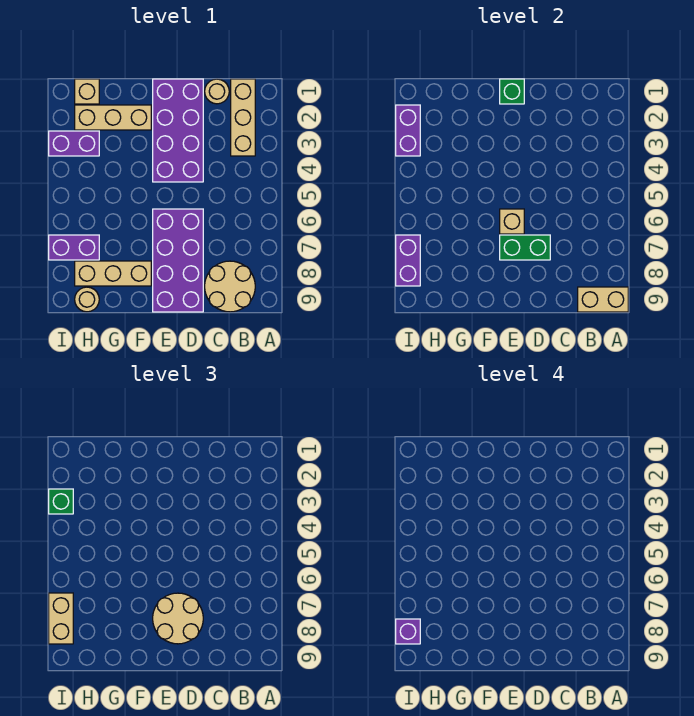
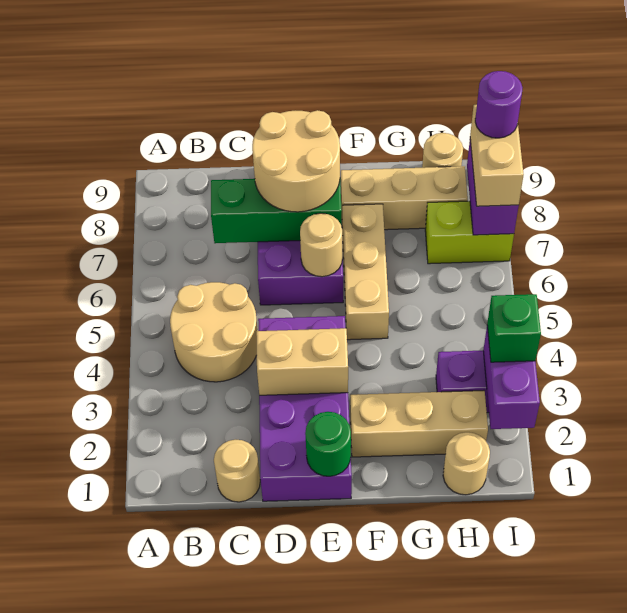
tan 1x2 brick [578,287,628,312] -> tan 1x2 brick moved to [256,328,348,395]
tan 1x3 brick [231,79,255,156] -> tan 1x3 brick moved to [342,204,389,340]
tan 2x2 round brick [205,261,255,312] -> tan 2x2 round brick moved to [170,282,258,382]
green 1x2 brick [500,235,550,260] -> green 1x3 brick [211,179,342,243]
green 1x1 brick [500,79,524,104] -> green 1x1 round brick [305,412,351,476]
tan 1x1 brick [500,209,524,234] -> tan 1x1 round brick [300,213,342,277]
tan 1x1 brick [75,79,99,104] -> tan 1x1 round brick [443,432,490,495]
purple 1x2 brick [49,235,99,260] -> lime 1x2 brick [425,201,514,264]
purple 1x1 brick [396,619,420,644] -> purple 1x1 round brick [475,71,523,138]

